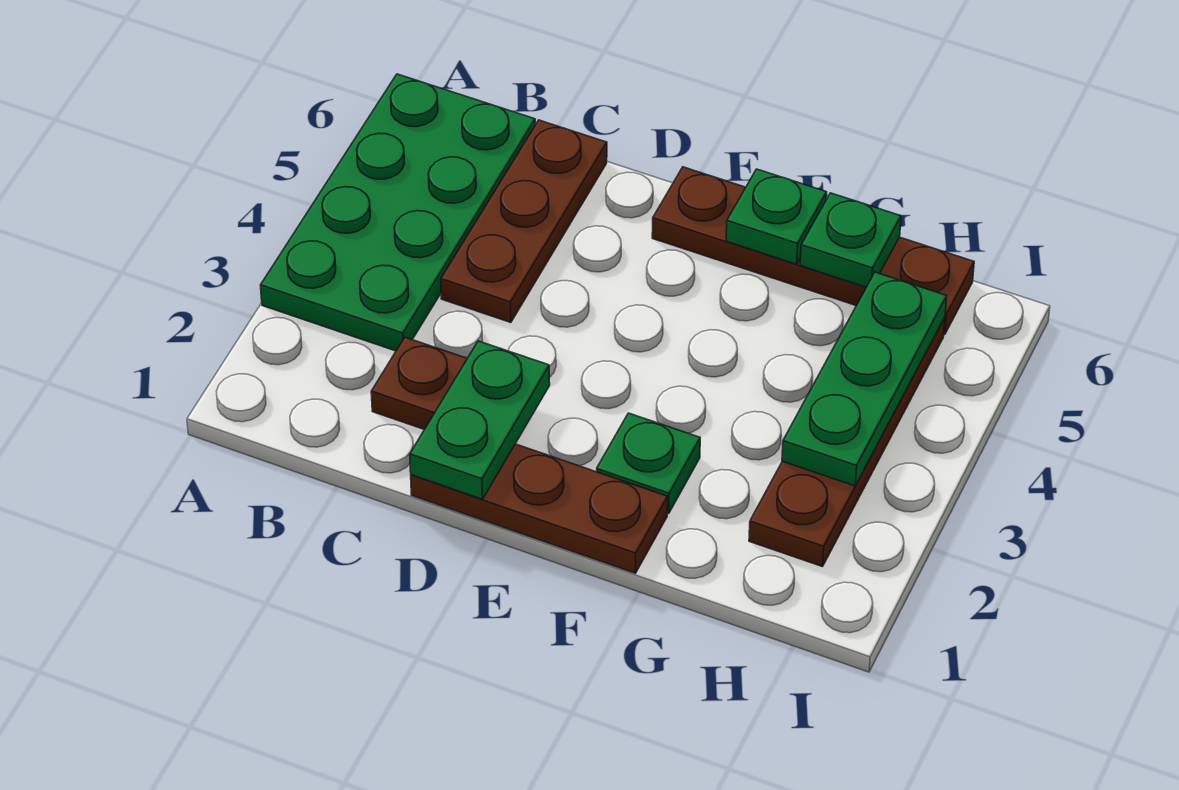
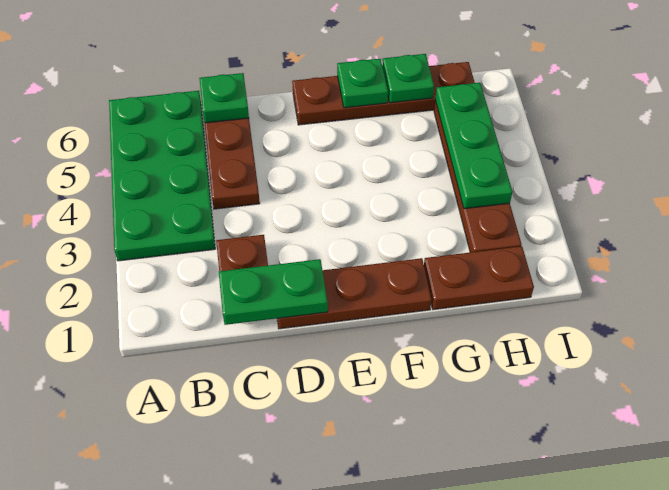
green 1x2 plate [410,341,550,499] -> green 1x2 plate turned to [219,259,328,325]
green 1x1 plate [597,413,700,514] -> green 1x1 plate moved to [199,73,249,123]
none -> brown 1x2 plate [424,246,534,310]

